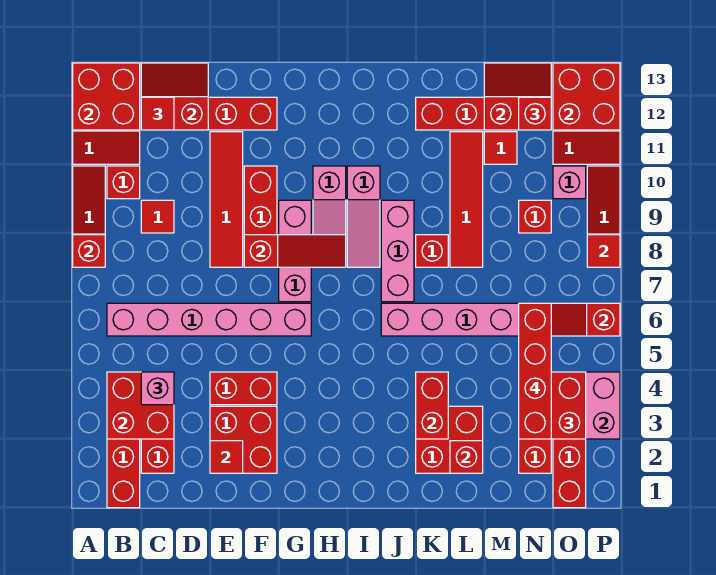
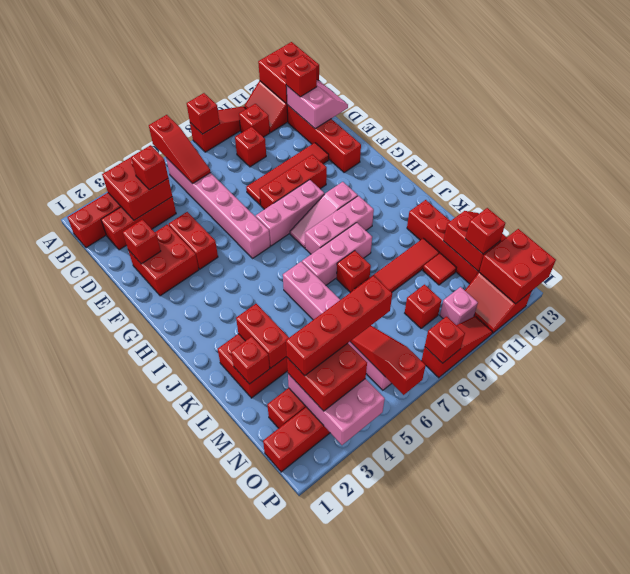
pink 1x1 brick [141,372,174,405] -> red 1x1 brick [131,145,168,190]
red 1x1 tile [141,200,174,233] -> red 1x1 brick [235,127,266,167]
red 2x2 slope [141,63,208,130] -> pink 2x2 slope [286,80,348,129]
red 1x1 tile [141,97,174,130] -> red 1x1 brick [286,55,317,97]
red 1x1 tile [210,441,243,473] -> red 1x1 brick [123,220,161,264]
red 1x3 slope [244,235,346,267] -> red 1x3 slope moved to [149,115,211,184]
pink 1x3 slope [347,166,380,267] -> pink 1x3 brick [305,196,374,254]
red 1x2 brick [416,372,448,439] -> red 1x2 brick turned to [236,304,289,368]
red 1x1 tile [587,235,620,267] -> red 1x1 brick [425,316,465,363]

